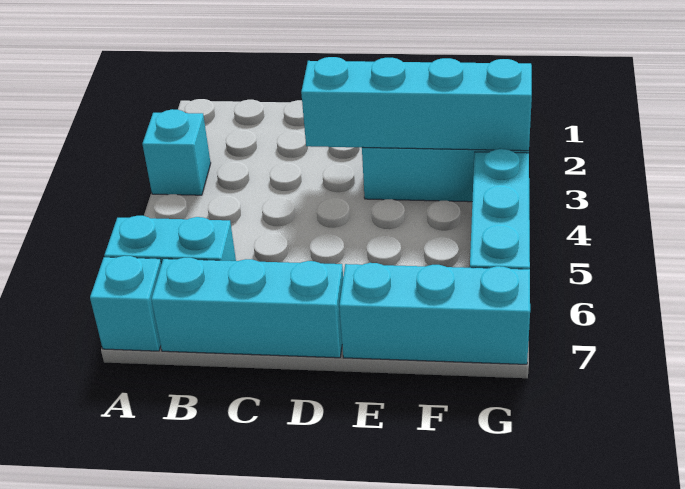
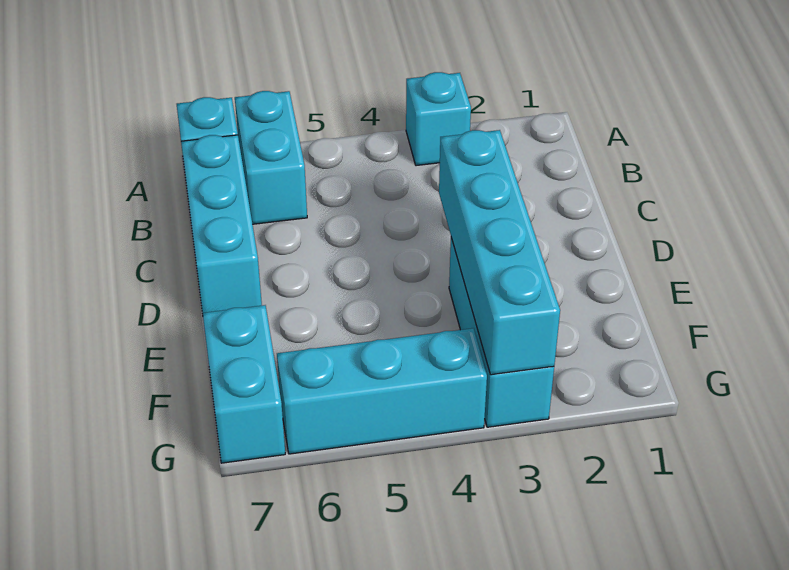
cyan 1x3 brick [339,263,530,364] -> cyan 1x2 brick [203,305,285,463]

